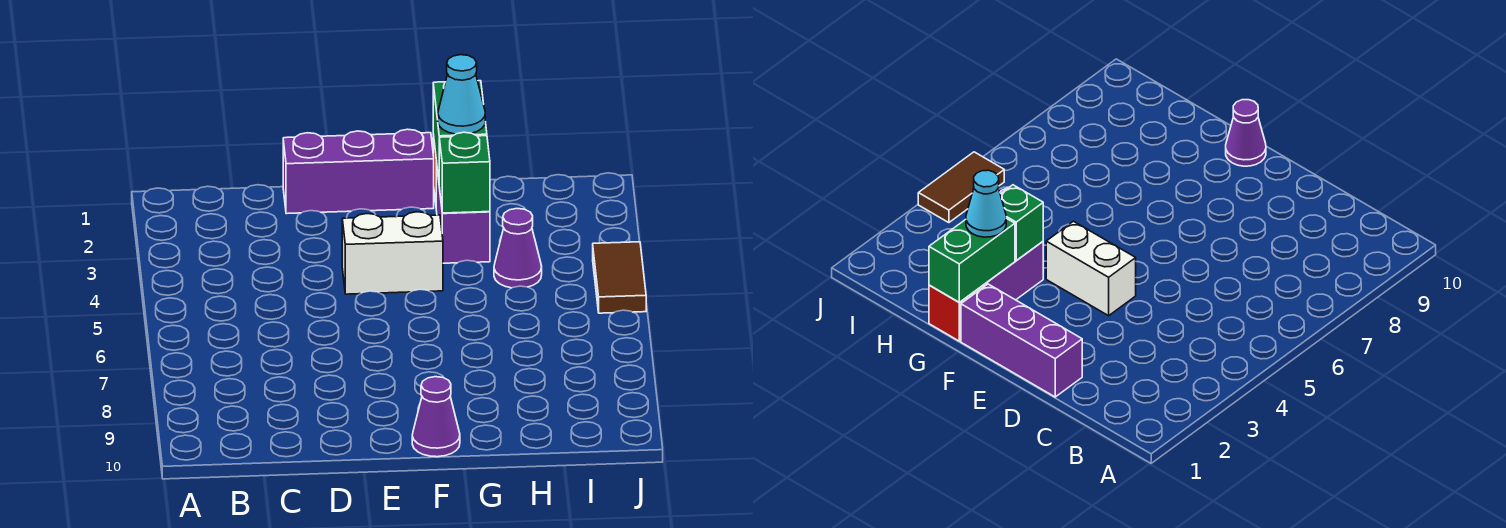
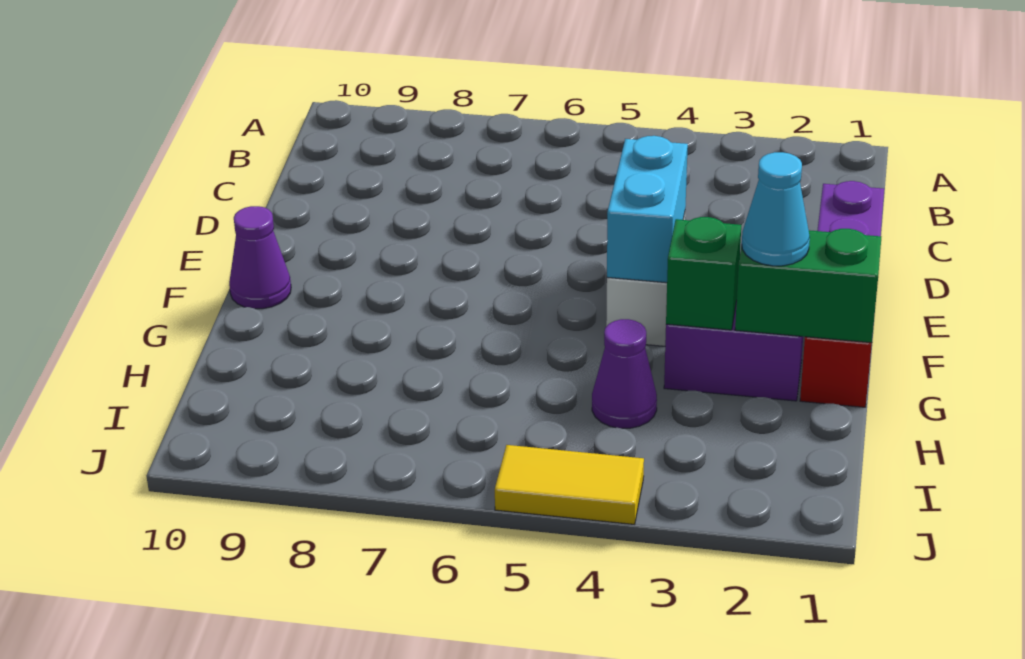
none -> cyan 1x2 brick [607,136,688,283]
brown 1x2 tile [593,242,646,313] -> yellow 1x2 tile [495,445,644,524]

